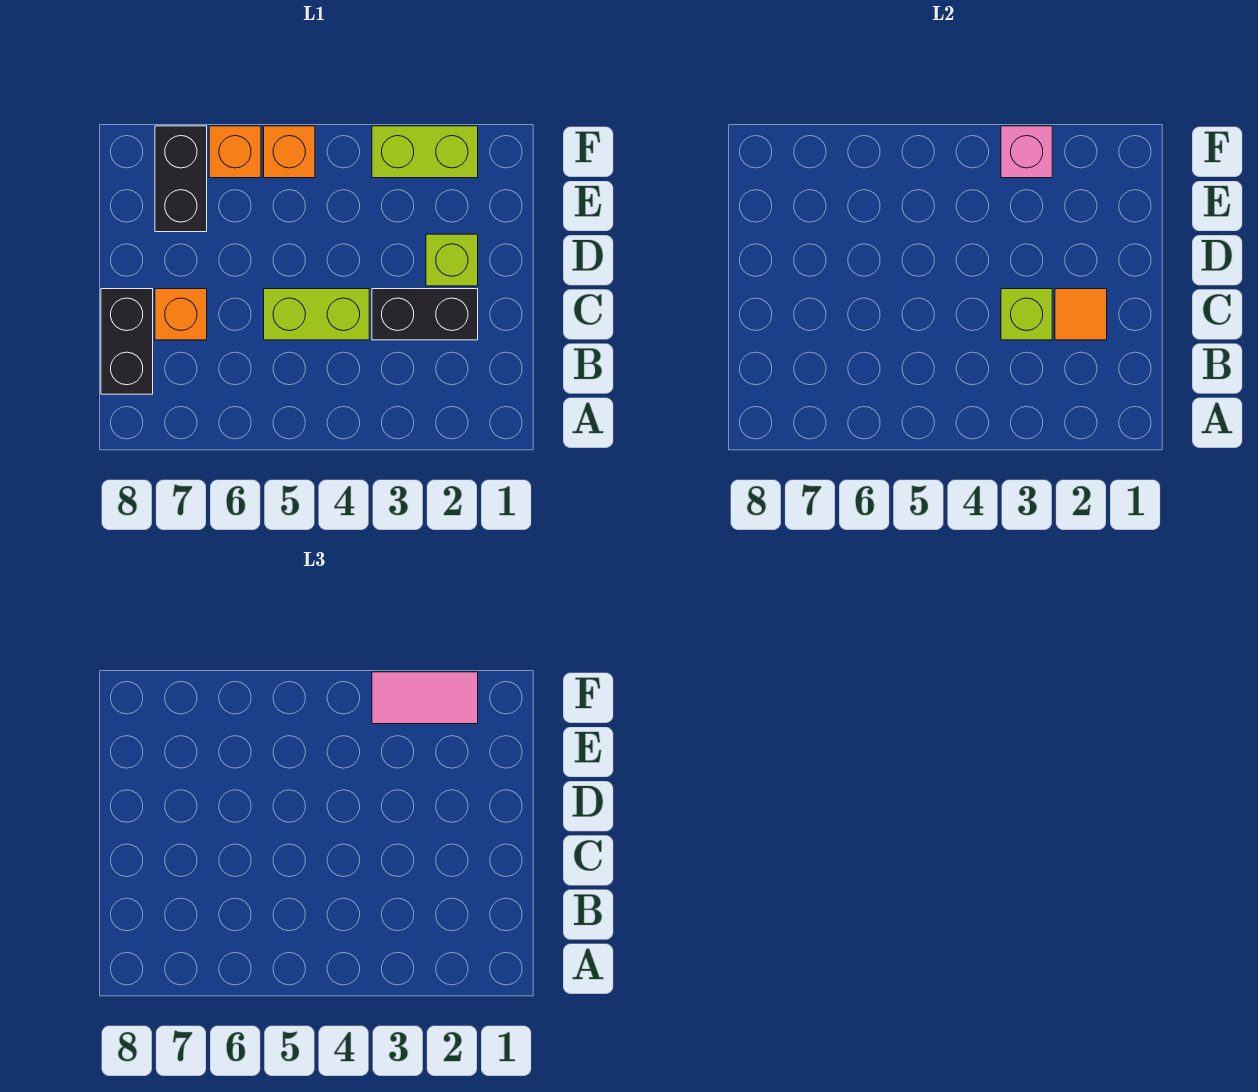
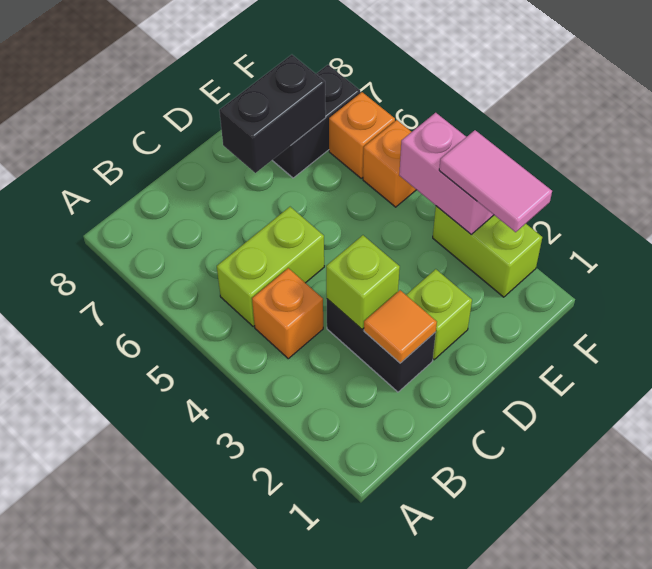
black 1x2 brick [101,289,153,394] -> black 1x2 brick moved to [219,55,326,173]
lime 1x2 brick [264,289,369,340] -> lime 1x2 brick turned to [217,207,324,327]
orange 1x1 brick [155,289,207,340] -> orange 1x1 brick moved to [252,268,323,359]
pink 1x1 brick [1001,126,1052,178] -> pink 1x2 brick [399,113,493,234]

